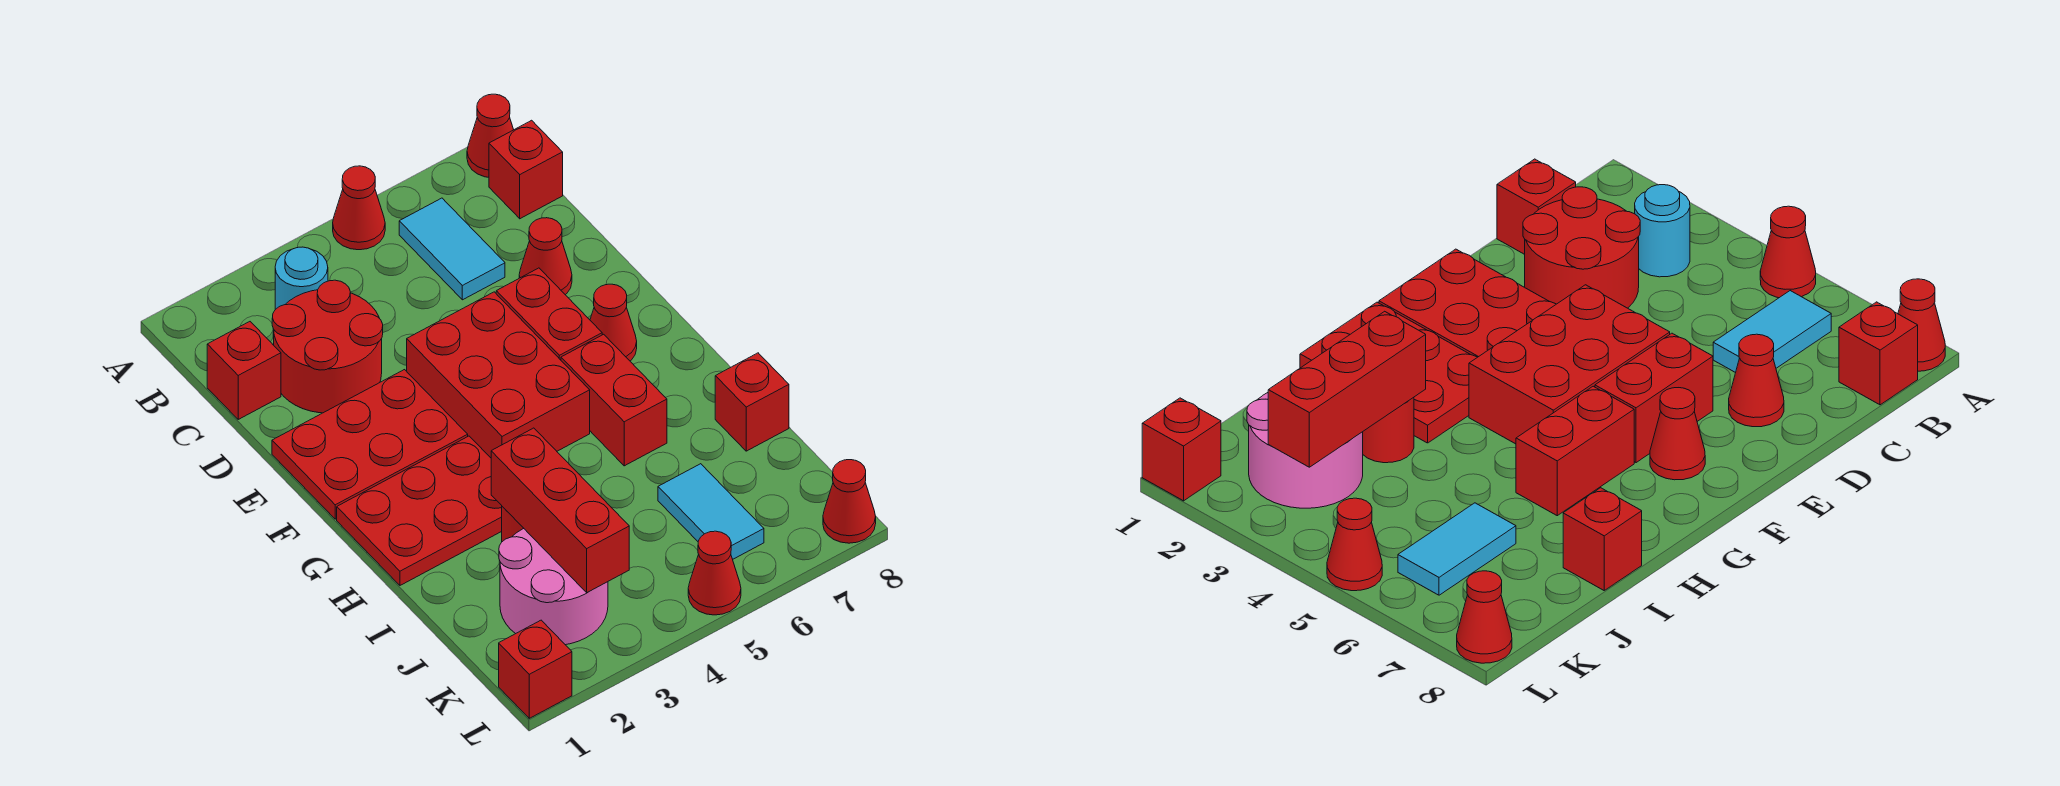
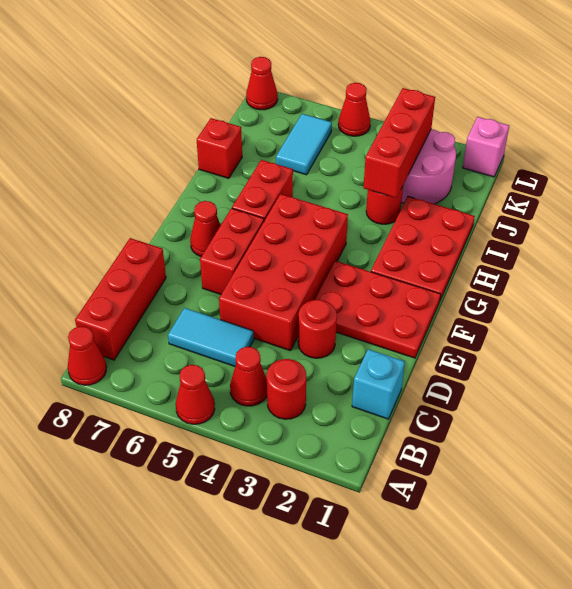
cyan 1x1 round brick [275,247,328,309] -> red 1x1 round brick [267,359,306,419]
cyan 1x2 tile [399,198,505,300] -> cyan 1x2 tile turned to [168,308,254,366]
red 1x1 brick [489,120,563,219] -> red 1x3 brick [75,238,166,360]
red 1x1 brick [207,322,281,419] -> cyan 1x1 brick [352,349,405,419]
red 2x2 round brick [272,280,383,413] -> red 1x1 round brick [298,300,337,358]
red 1x1 cone [519,218,572,295] -> red 1x1 cone moved to [230,347,267,406]
red 2x3 brick [407,292,590,458] -> red 2x4 brick [219,194,348,351]
red 2x3 plate [337,436,502,585] -> red 2x3 plate turned to [371,196,475,300]
red 1x1 brick [499,620,572,718] -> pink 1x1 brick [463,117,509,177]

